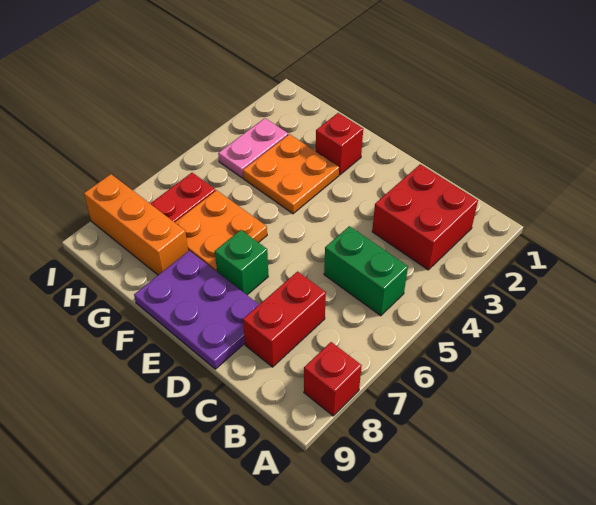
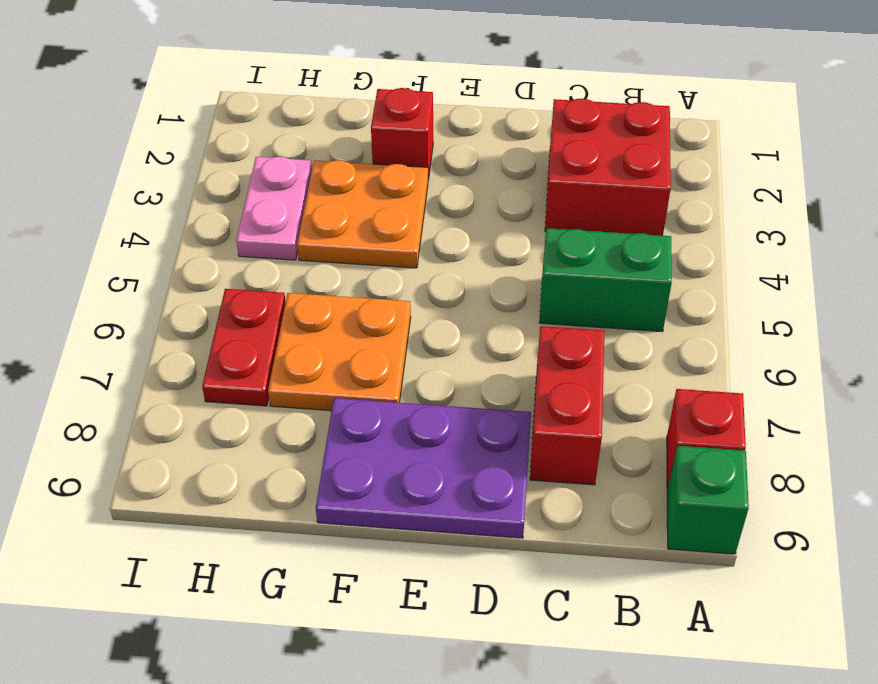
green 1x1 brick [215,230,268,295] -> green 1x1 brick moved to [667,446,749,554]
orange 1x3 brick [84,174,188,275] -> none

